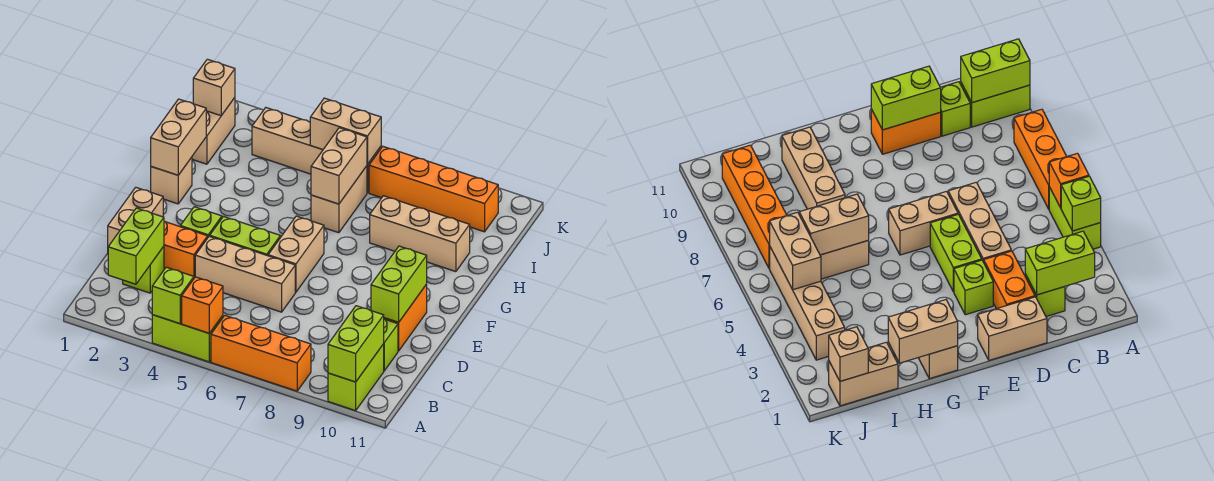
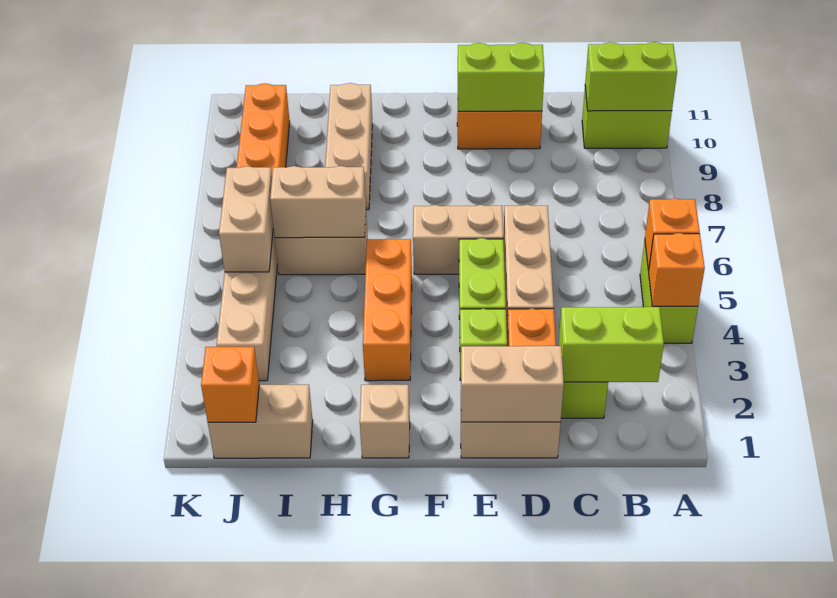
lime 1x1 brick [152,267,194,324] -> orange 1x1 brick [649,233,705,306]
orange 1x3 brick [211,315,311,391] -> orange 1x3 brick moved to [363,238,412,381]
lime 1x1 brick [384,319,398,371] -> none
tan 1x2 brick [151,99,206,175] -> tan 1x2 brick moved to [461,346,564,422]
tan 1x1 brick [193,59,235,116] -> orange 1x1 brick [201,347,259,422]

